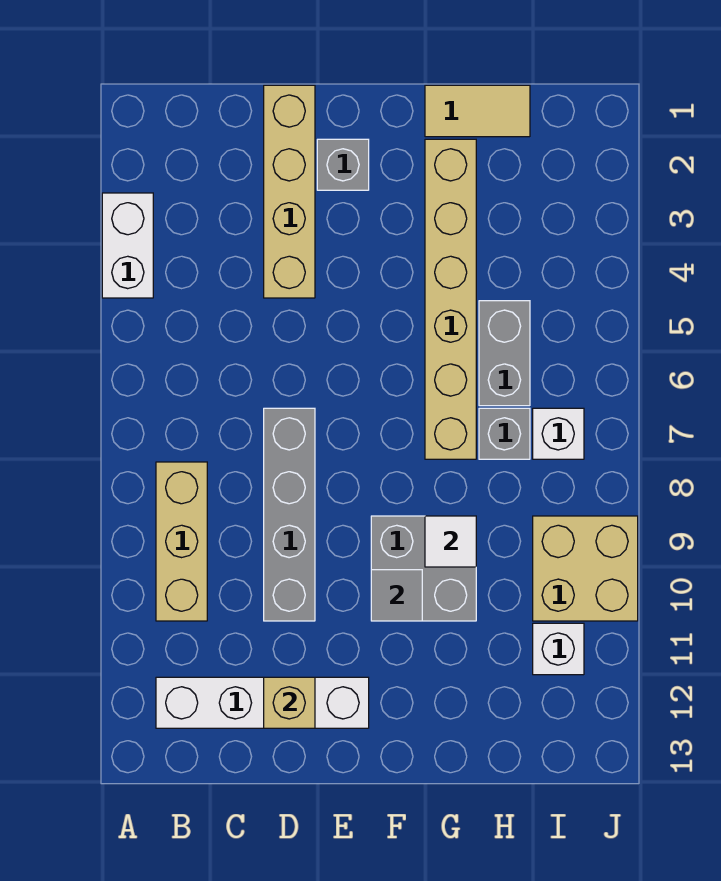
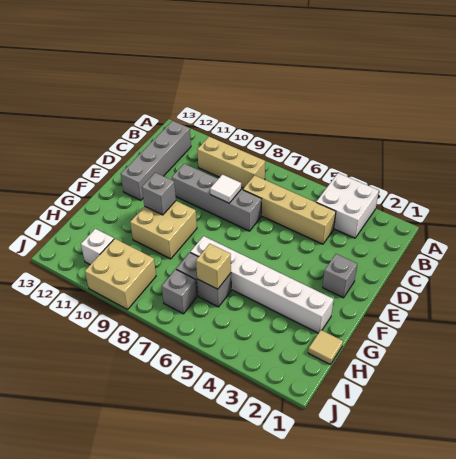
white 1x2 brick [102,193,153,298] -> white 2x2 brick [316,173,379,238]
white 1x4 brick [156,677,369,728] -> grey 1x4 brick [121,121,191,200]
tan 1x4 brick [264,85,315,298] -> tan 1x4 brick moved to [243,175,336,244]
tan 1x1 brick [264,677,315,728] -> tan 1x1 brick moved to [196,244,231,289]
grey 2x2 brick [371,516,476,621] -> tan 2x2 brick [130,201,197,259]
grey 1x1 tile [371,570,422,621] -> grey 1x1 brick [142,173,176,215]
tan 1x2 tile [425,85,530,137] -> tan 1x1 tile [308,330,343,365]
tan 1x6 brick [425,139,476,459] -> white 1x6 brick [190,236,334,333]
white 1x1 tile [425,516,476,567] -> white 1x1 tile moved to [210,175,241,203]
grey 1x2 brick [479,301,530,406] -> grey 1x1 brick [197,273,231,307]
white 1x1 brick [533,408,584,459] -> grey 1x1 brick [162,269,197,314]

